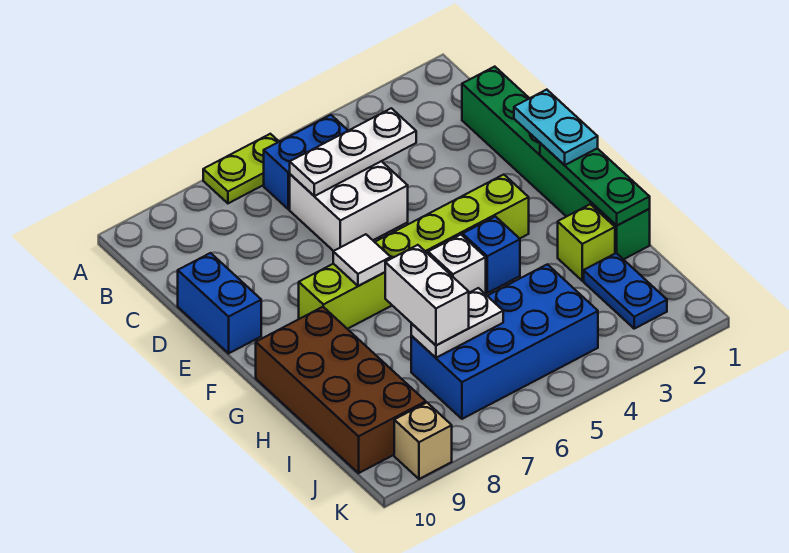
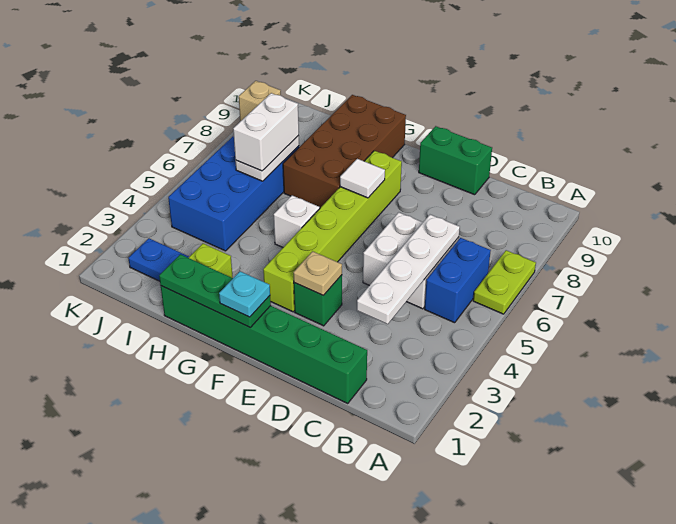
white 1x3 plate [290,108,416,196] -> white 1x4 plate [357,215,460,324]
blue 1x2 brick [178,253,261,353] -> green 1x2 brick [419,126,492,195]
cyan 1x2 plate [514,90,598,165] -> cyan 1x1 plate [219,271,270,317]
none -> green 1x1 brick [294,275,342,326]
none -> tan 1x1 plate [293,251,342,295]
blue 1x1 brick [463,216,520,293] -> none
brown 2x4 brick [256,307,426,473] -> brown 2x4 brick turned to [283,95,406,208]
white 1x2 brick [385,245,469,345] -> white 1x2 brick turned to [233,93,299,171]

